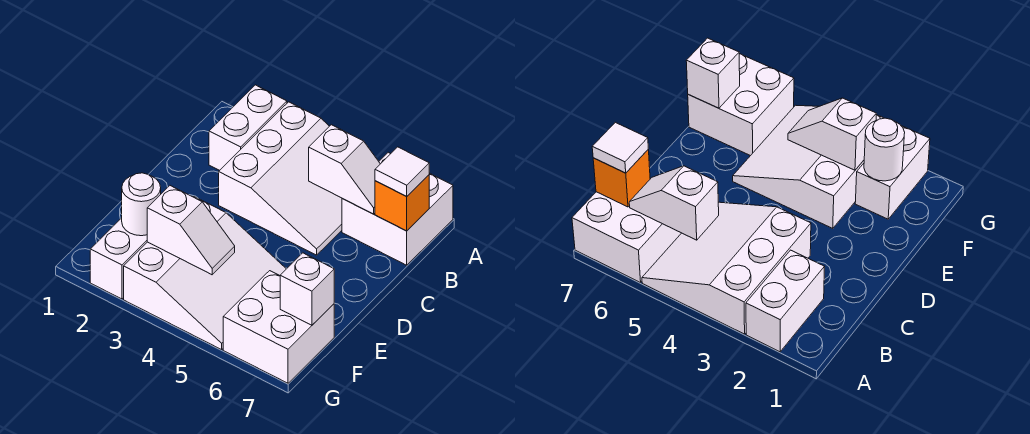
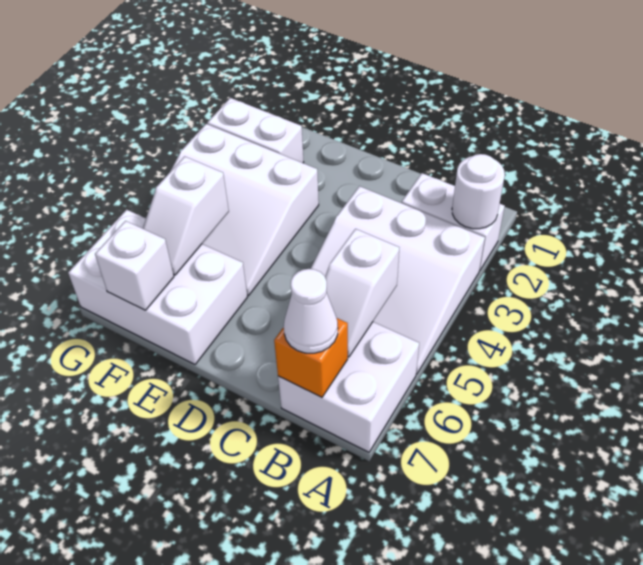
white 1x1 tile [375,147,429,196] -> white 1x1 cone [284,269,338,353]
white 1x1 round brick [122,173,161,236] -> white 1x1 round brick moved to [452,154,505,229]
white 1x2 slope [147,186,235,275] -> white 1x2 slope moved to [143,156,229,275]
white 2x2 brick [223,271,334,383] -> white 2x3 brick [68,210,247,364]

